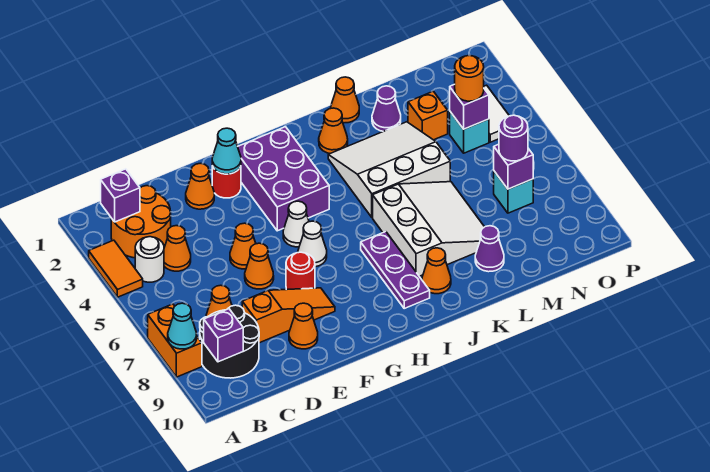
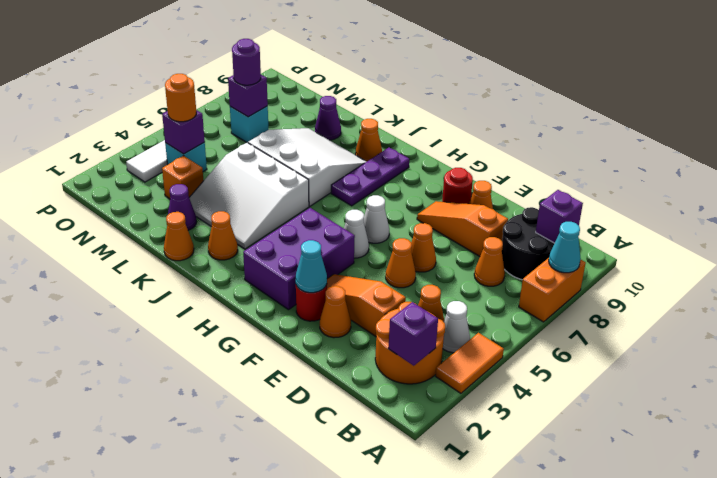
white 1x1 round brick [135,237,164,282] -> white 1x1 cone [443,301,470,353]
none -> orange 1x3 slope [327,274,406,336]
red 1x1 round brick [286,252,315,290] -> red 1x1 round brick moved to [442,168,473,204]
white 3x3 slope [373,182,484,276] -> white 3x3 slope turned to [248,128,366,206]

